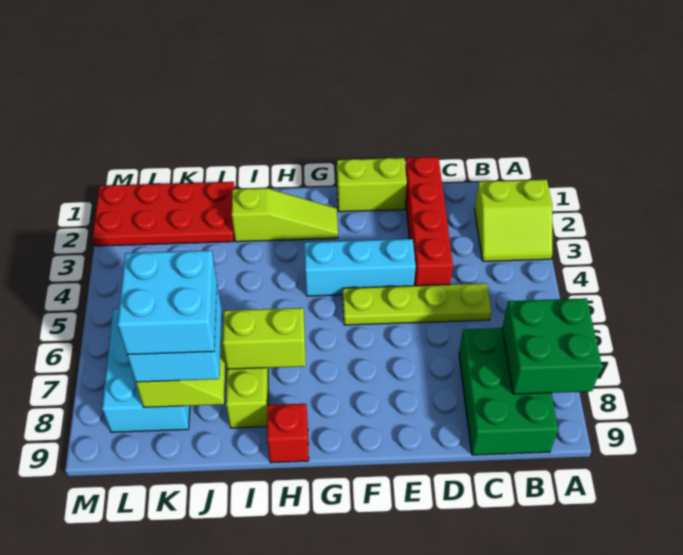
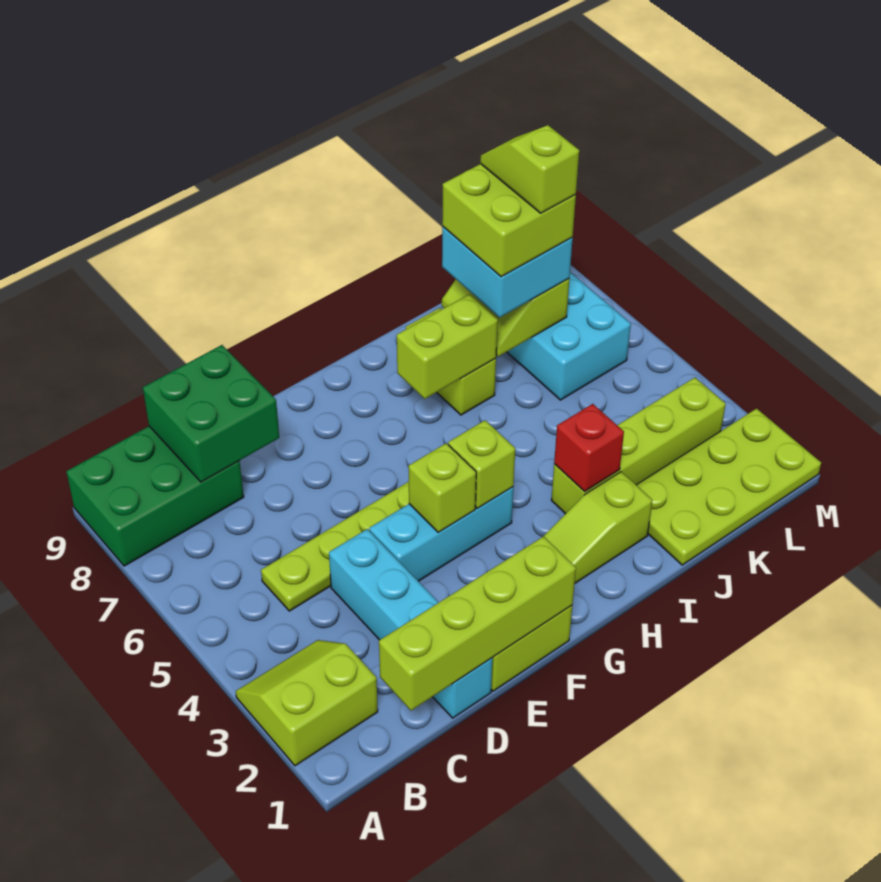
green 2x2 brick [502,298,602,394] -> green 2x2 brick moved to [143,345,279,482]
green 2x3 brick [459,328,558,455] -> green 2x3 brick turned to [66,426,244,566]
none -> lime 1x4 brick [379,536,576,711]
red 1x4 brick [405,157,453,286] -> cyan 1x4 brick [329,529,492,718]
none -> lime 1x1 brick [409,443,476,533]
none -> lime 1x1 brick [448,420,515,509]
red 1x1 brick [267,404,309,463] -> red 1x1 brick moved to [554,404,624,492]
none -> lime 1x4 brick [551,378,726,514]
red 2x4 plate [93,182,235,246] -> lime 2x4 plate [637,409,821,565]
cyan 2x2 brick [118,250,217,355] -> lime 2x2 brick [442,164,576,277]
none -> lime 1x2 slope [480,125,579,213]

